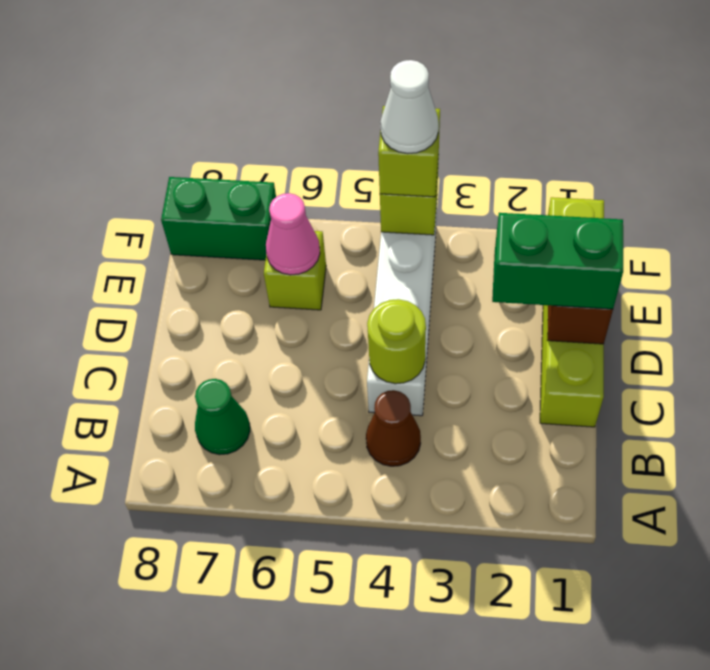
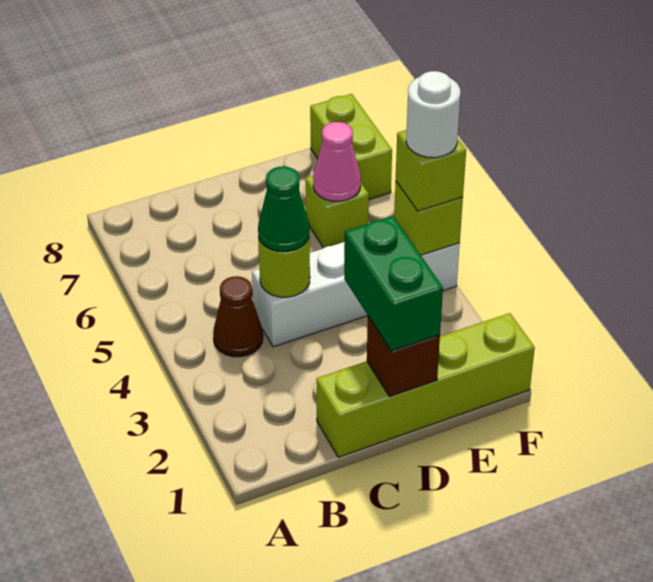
green 1x1 cone [195,379,250,455] -> green 1x1 cone moved to [258,166,310,252]
white 1x1 cone [380,60,439,154] -> white 1x1 round brick [406,71,460,158]
green 1x2 brick [161,177,276,260] -> lime 1x2 brick [310,94,392,199]

